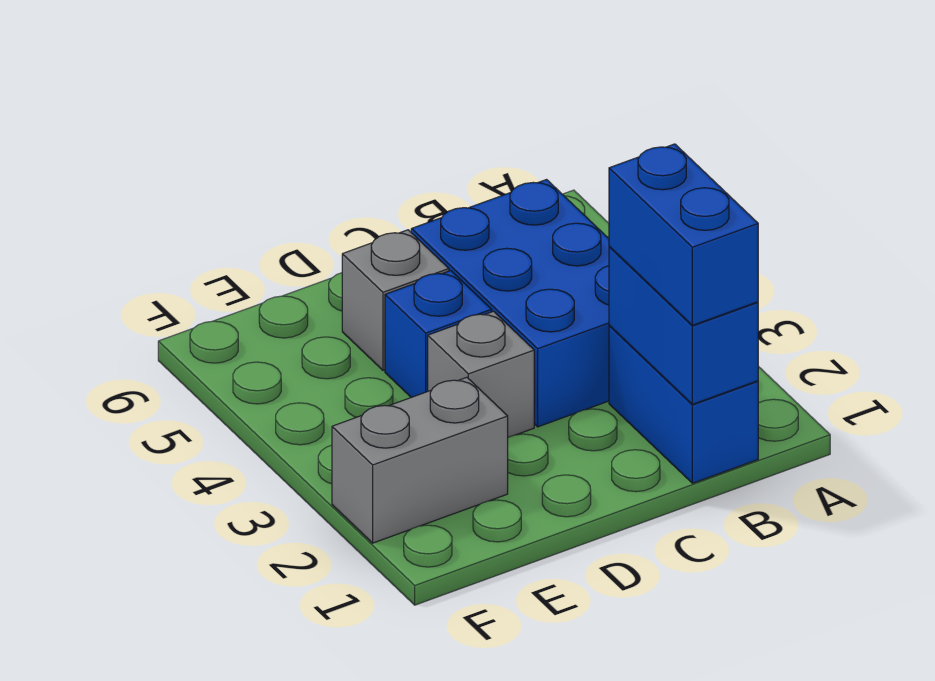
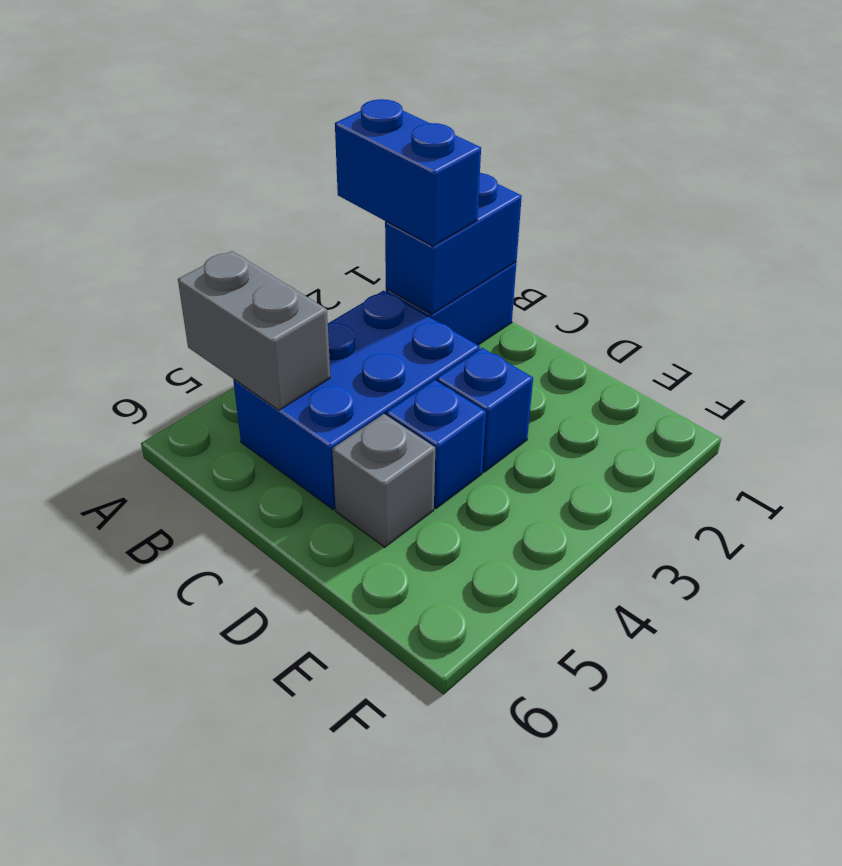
blue 1x2 brick [609,144,758,325] -> blue 1x2 brick turned to [335,99,481,246]
grey 1x1 brick [428,311,534,437] -> blue 1x1 brick [437,348,533,472]
grey 1x2 brick [332,377,508,543] -> grey 1x2 brick moved to [178,251,330,410]

